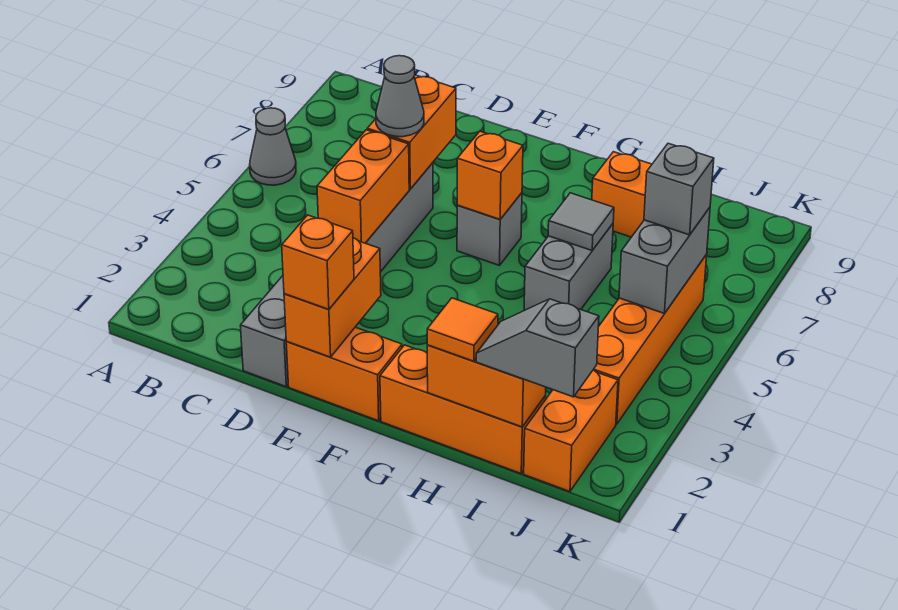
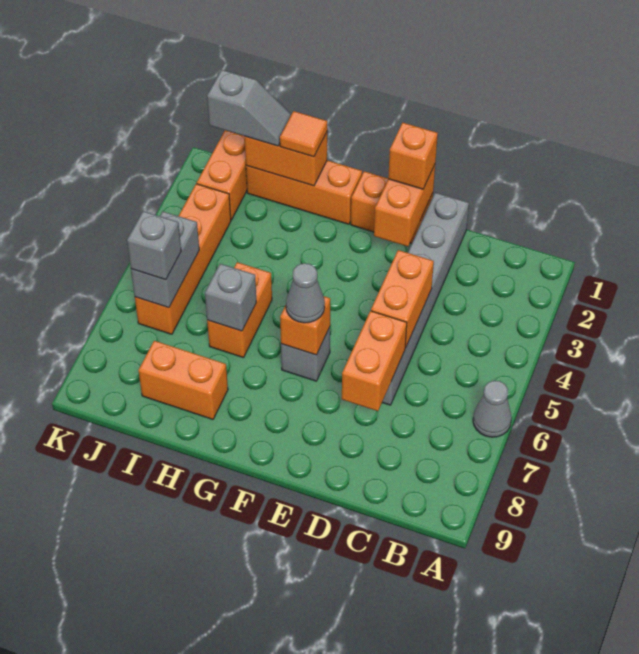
grey 1x1 cone [376,56,424,137] -> grey 1x1 cone moved to [286,263,325,323]
grey 1x2 brick [524,224,613,311] -> orange 1x2 brick [207,262,272,358]
grey 1x1 tile [548,193,614,251] -> grey 1x1 brick [205,264,256,331]

